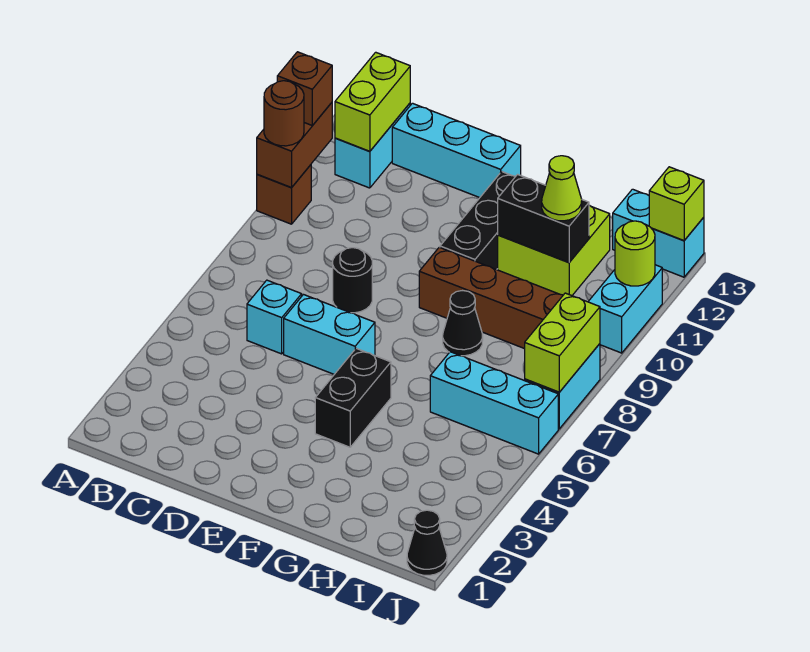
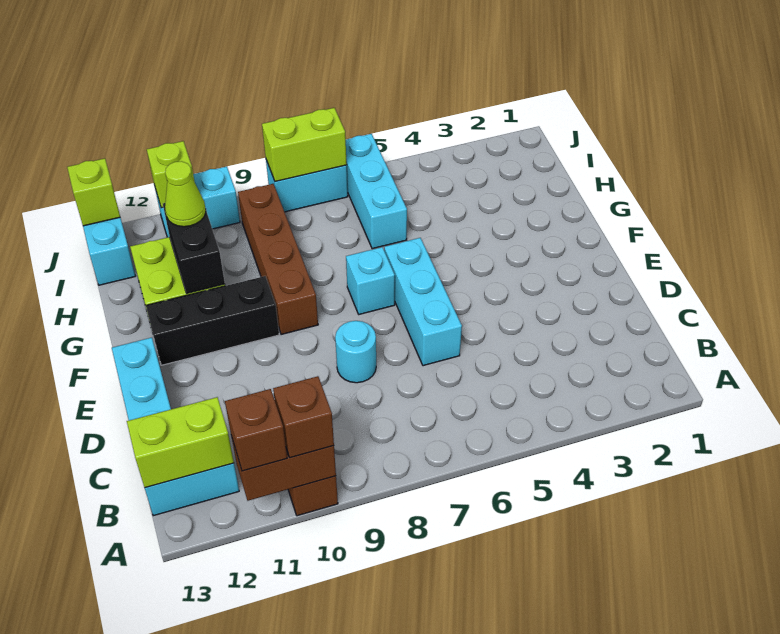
brown 1x1 round brick [264,81,304,146] -> brown 1x1 brick [273,376,334,458]
cyan 1x1 brick [247,280,302,354] -> cyan 1x1 brick moved to [346,247,395,314]
cyan 1x2 brick [284,295,375,374] -> cyan 1x3 brick [384,238,462,366]
black 1x1 round brick [333,248,372,313] -> cyan 1x1 round brick [335,321,376,383]
black 1x2 brick [315,348,391,447] -> none
black 1x1 cone [443,291,483,356] -> none
black 1x1 cone [407,510,447,575] -> none
lime 1x1 round brick [615,221,655,286] -> lime 1x1 brick [147,141,194,208]

